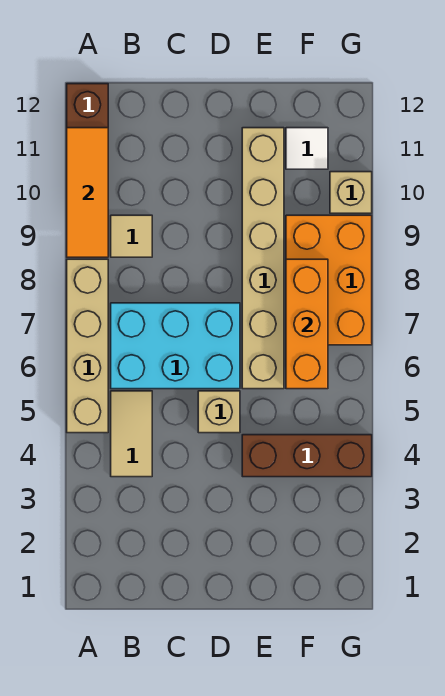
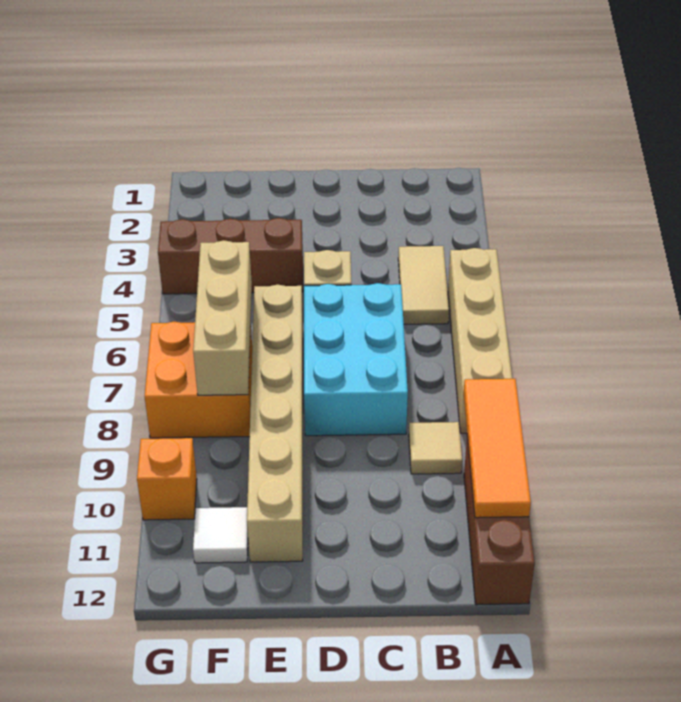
cyan 2x3 brick [111,303,240,389] -> cyan 2x3 brick turned to [304,283,408,436]
orange 1x3 brick [286,259,328,389] -> tan 1x3 brick [193,240,252,395]
orange 2x3 brick [286,215,372,345] -> orange 2x2 brick [145,322,252,438]
tan 1x1 brick [330,172,372,213] -> orange 1x1 brick [137,438,197,520]

